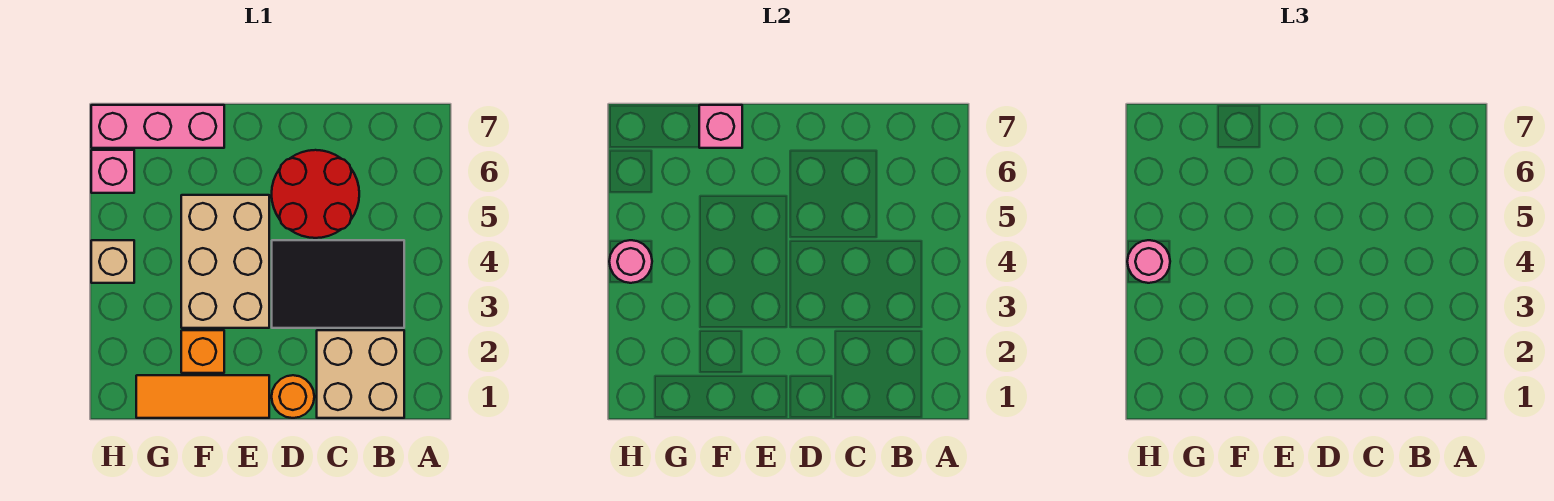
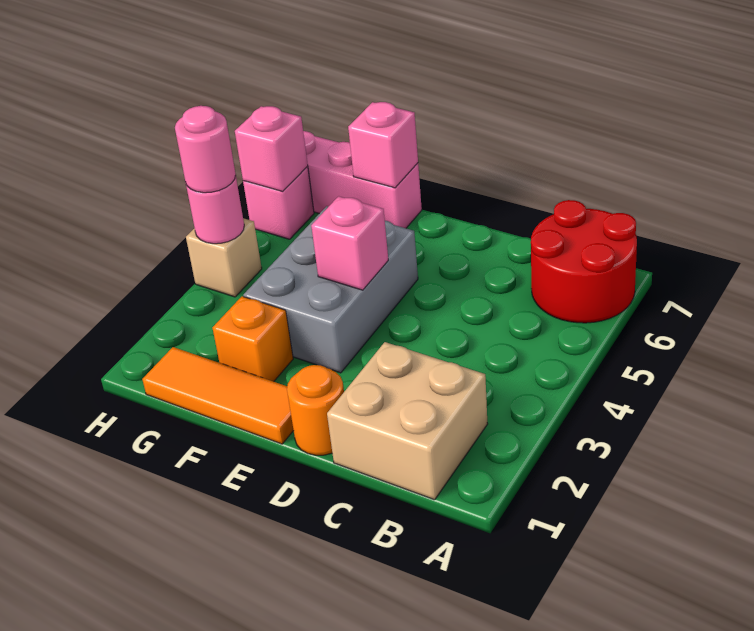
black 2x3 tile [272,240,404,328] -> none
red 2x2 round brick [272,150,359,238] -> red 2x2 round brick moved to [531,200,637,323]
tan 2x3 brick [181,195,269,328] -> grey 2x3 brick [243,206,418,373]
none -> pink 1x1 brick [311,196,388,290]
none -> pink 1x1 brick [235,106,308,191]

